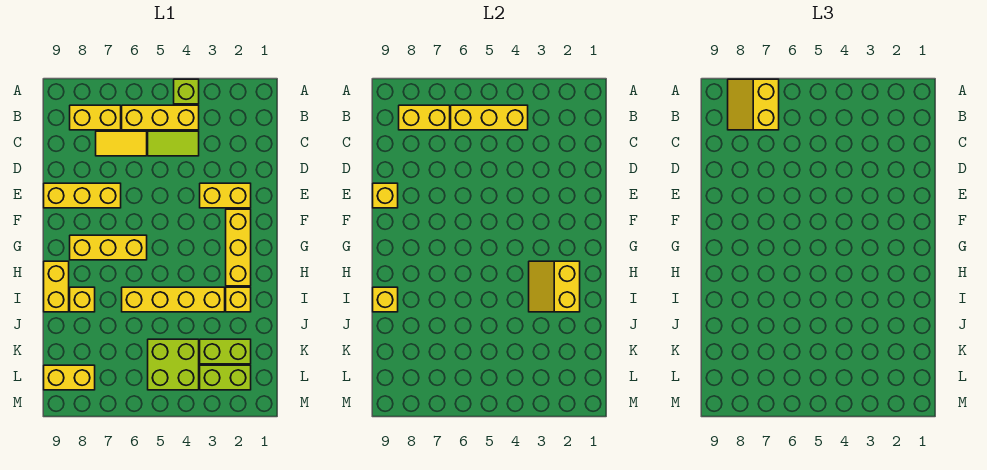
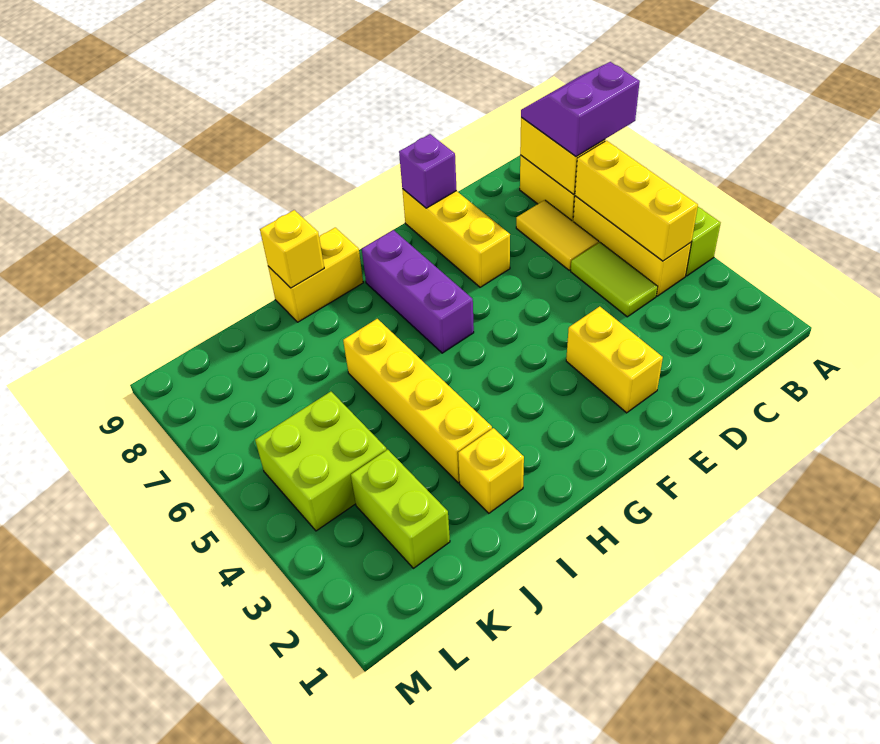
yellow 2x2 slope [728,79,779,130] -> purple 2x2 slope [521,62,640,157]
yellow 1x1 brick [373,183,398,208] -> purple 1x1 brick [399,134,457,208]
yellow 1x3 brick [226,209,251,286] -> none
yellow 1x3 brick [70,235,147,260] -> purple 1x3 brick [362,230,474,353]
yellow 2x2 slope [529,261,580,312] -> none
yellow 1x1 brick [70,287,95,312] -> none
lime 1x2 brick [200,365,251,390] -> none
yellow 1x2 brick [44,365,95,390] -> none

